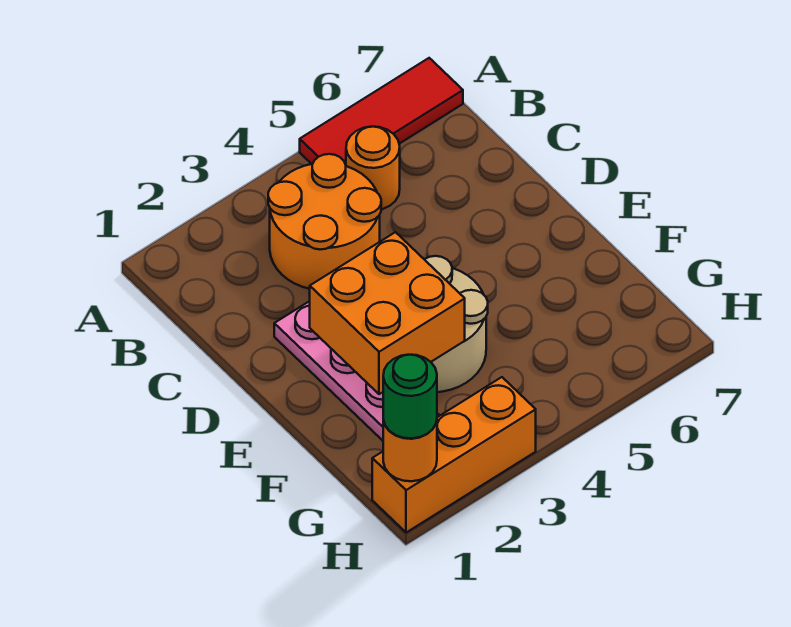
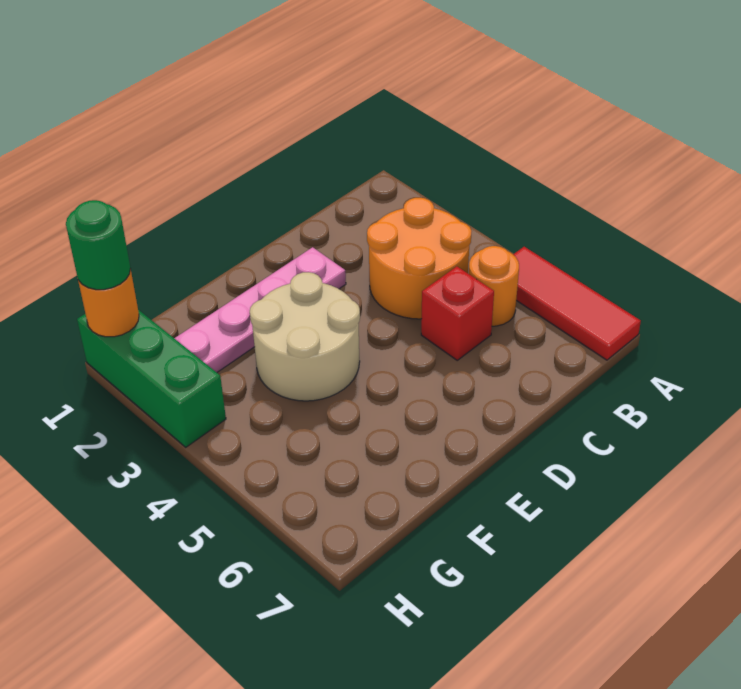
none -> red 1x1 brick [421,266,494,360]
orange 2x2 brick [310,232,465,394] -> none
orange 1x3 brick [372,377,536,533] -> green 1x3 brick [77,310,226,447]

